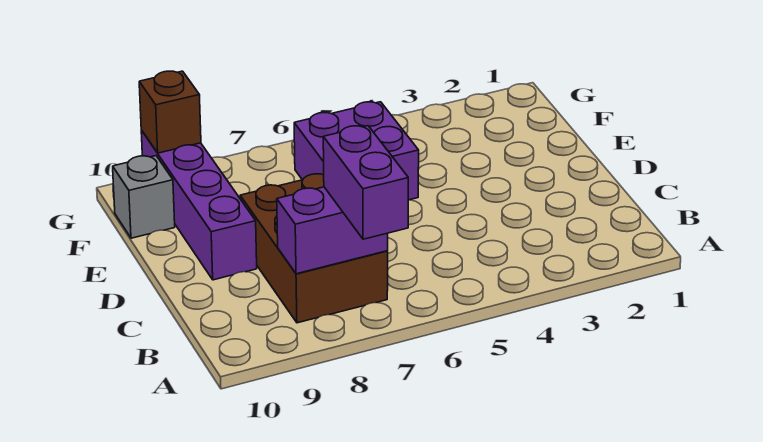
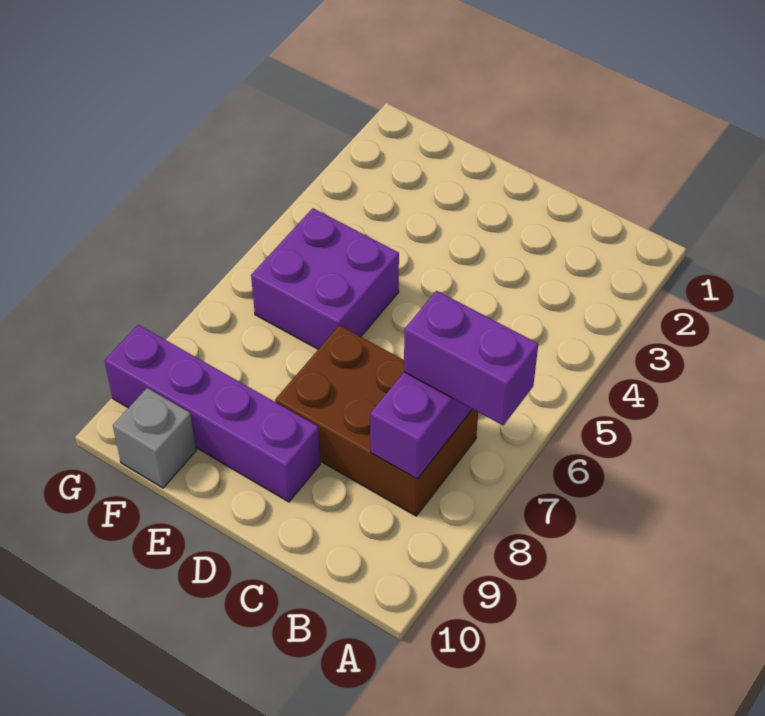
brown 1x1 brick [139,71,201,153] -> none

